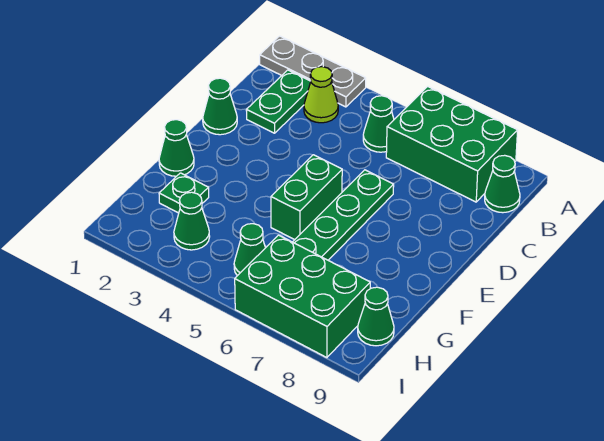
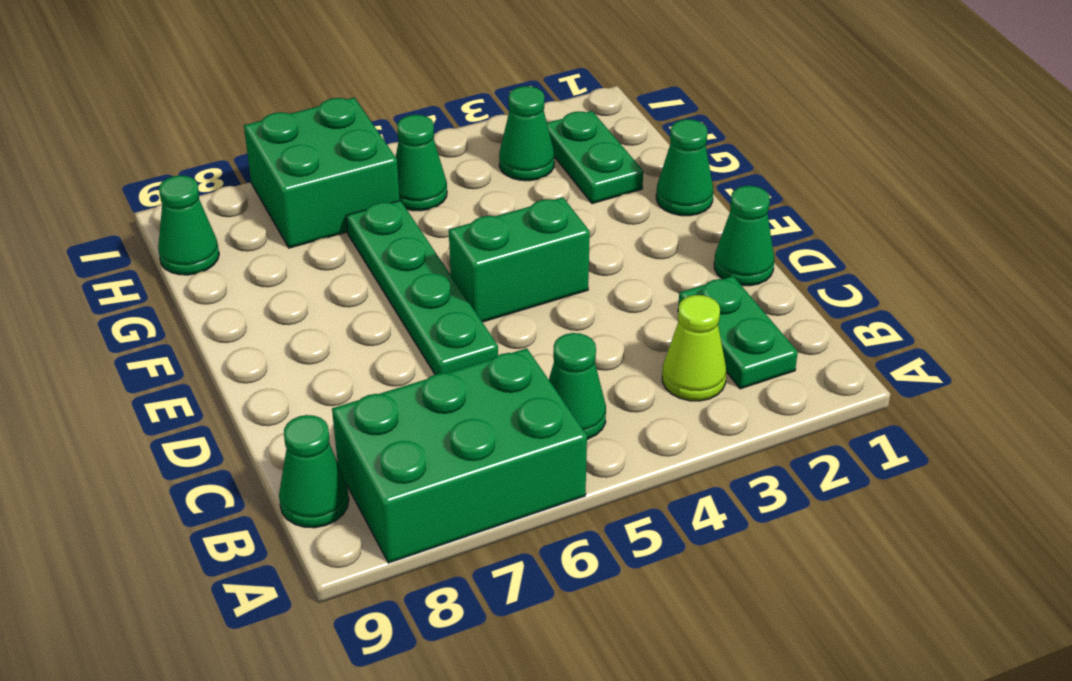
grey 1x3 plate [260,36,366,107] -> none
green 1x2 brick [271,155,342,240] -> green 1x2 brick turned to [449,197,590,322]
green 1x1 plate [159,173,209,213] -> green 1x2 plate [547,111,643,204]
green 2x3 brick [235,235,370,358] -> green 2x2 brick [244,98,399,248]

